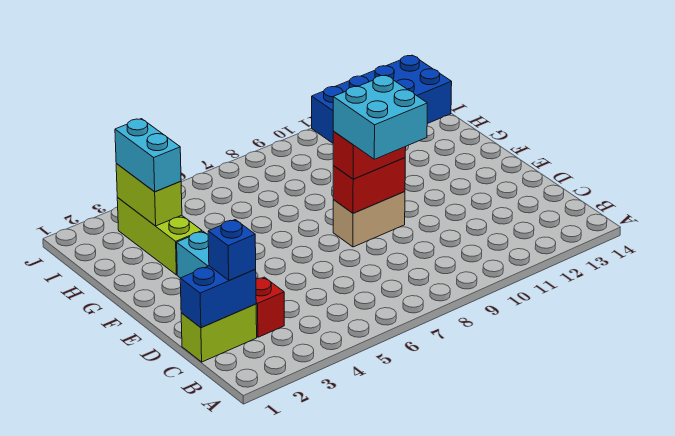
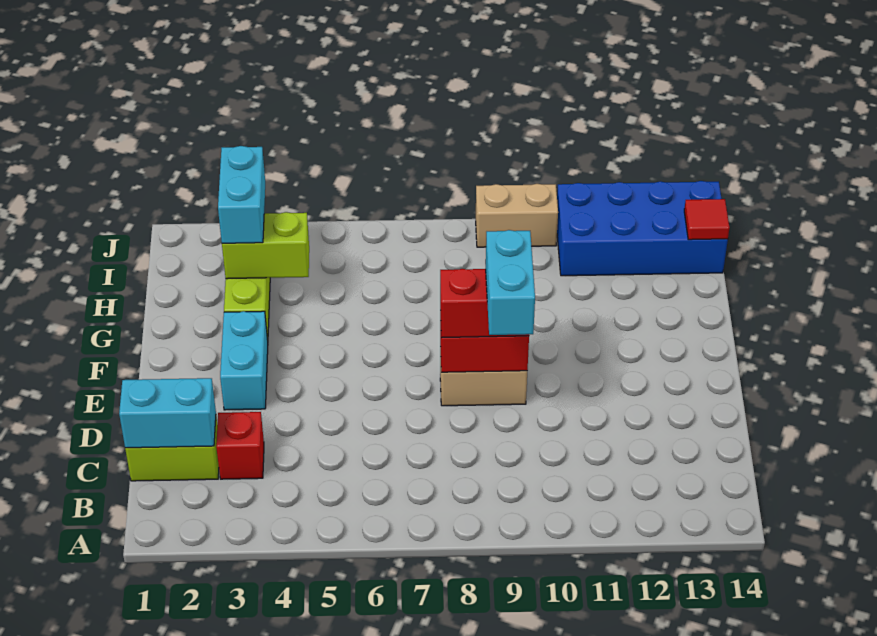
blue 1x2 brick [180,266,256,327] -> cyan 1x2 brick [119,378,216,448]
blue 1x1 brick [208,220,256,280] -> none
cyan 2x2 brick [333,75,427,159] -> cyan 1x2 brick [486,230,535,335]
lime 1x2 brick [116,164,182,226] -> lime 1x2 brick turned to [222,212,309,279]
none -> red 1x1 tile [684,199,729,240]
none -> tan 1x2 brick [476,184,558,247]

